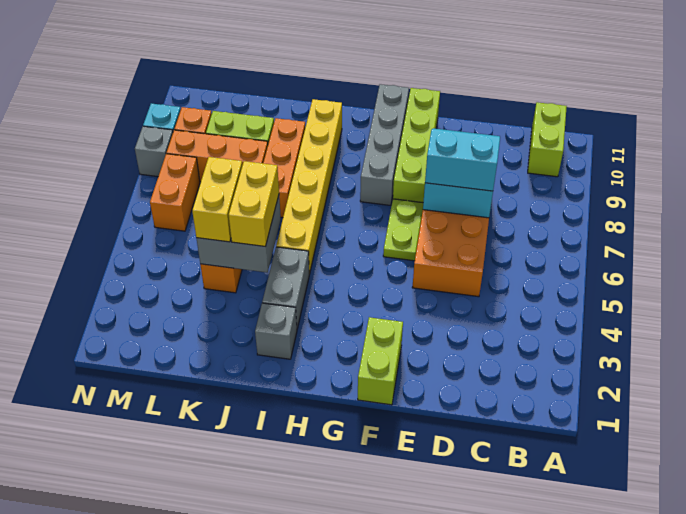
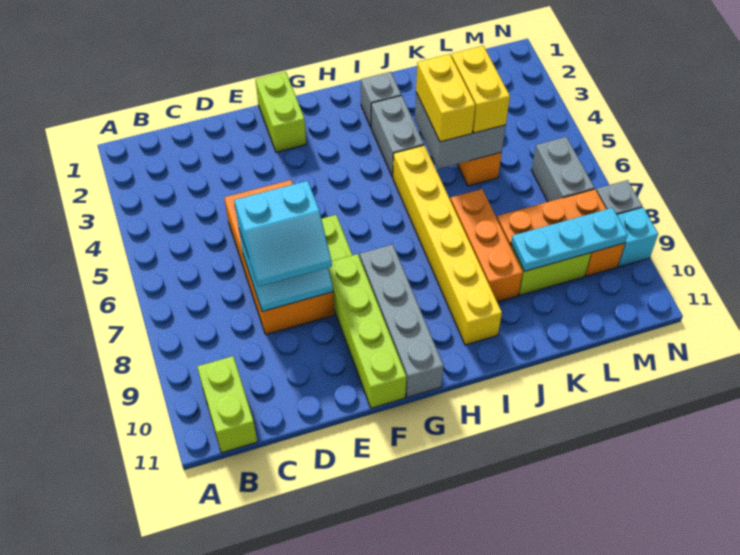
none -> cyan 1x3 plate [511,208,627,271]
orange 1x2 brick [150,154,200,231] -> grey 1x2 brick [532,137,594,202]

